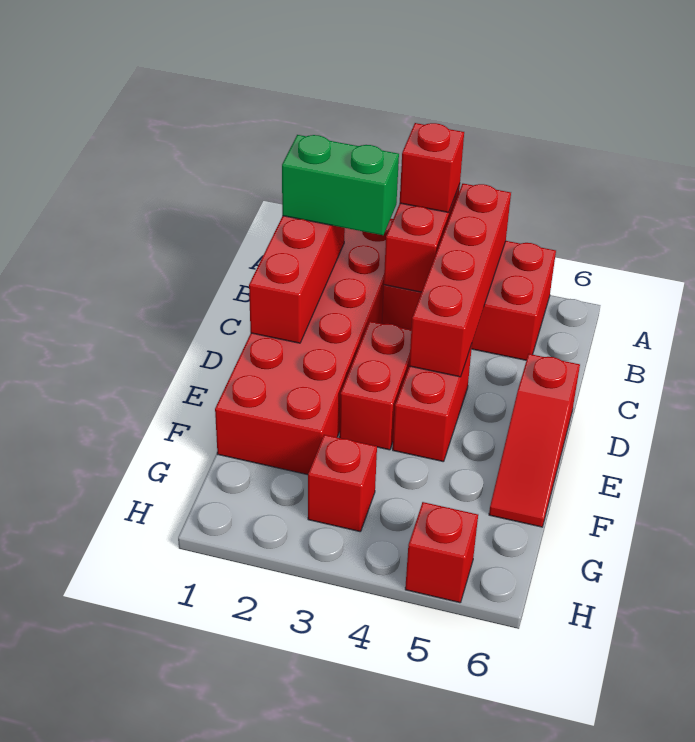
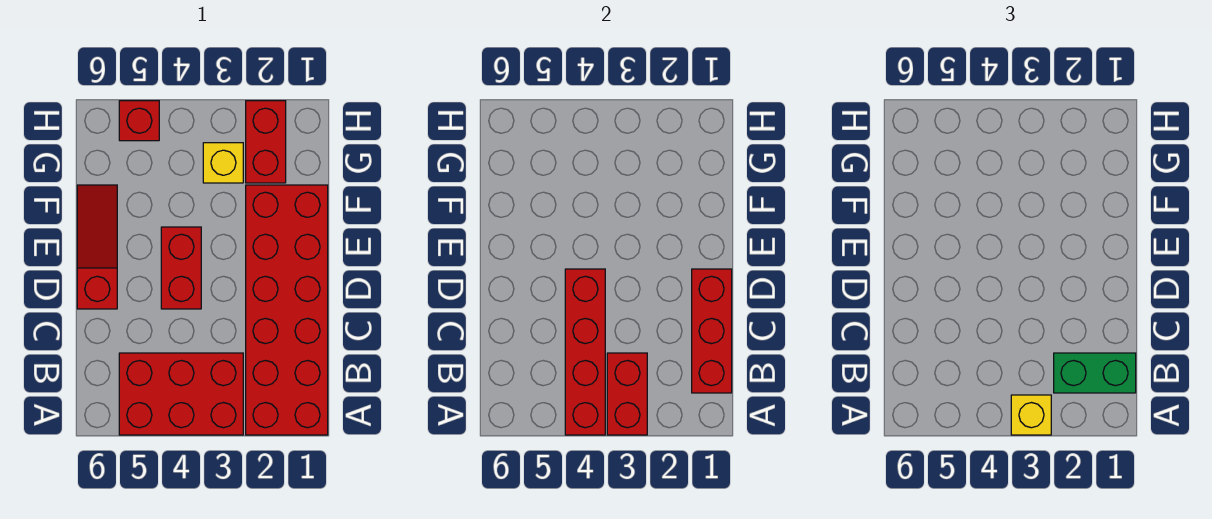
red 1x1 brick [400,123,464,212] -> yellow 1x1 brick [1011,395,1051,435]
red 1x2 brick [339,321,411,450] -> red 1x2 brick moved to [246,101,286,183]
red 1x1 brick [308,435,377,532] -> yellow 1x1 brick [203,143,243,183]

